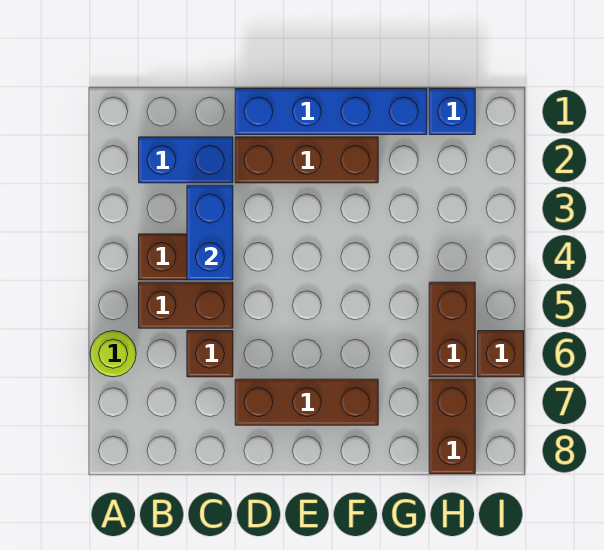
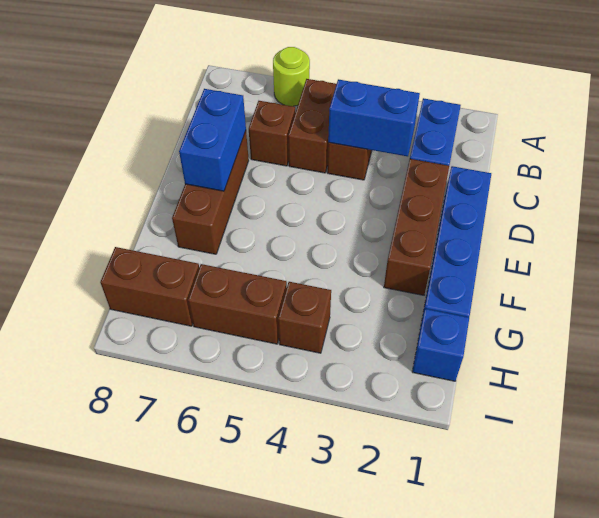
none -> blue 1x2 brick [179,89,246,191]
brown 1x1 brick [478,331,524,377] -> brown 1x1 brick moved to [278,282,331,353]

